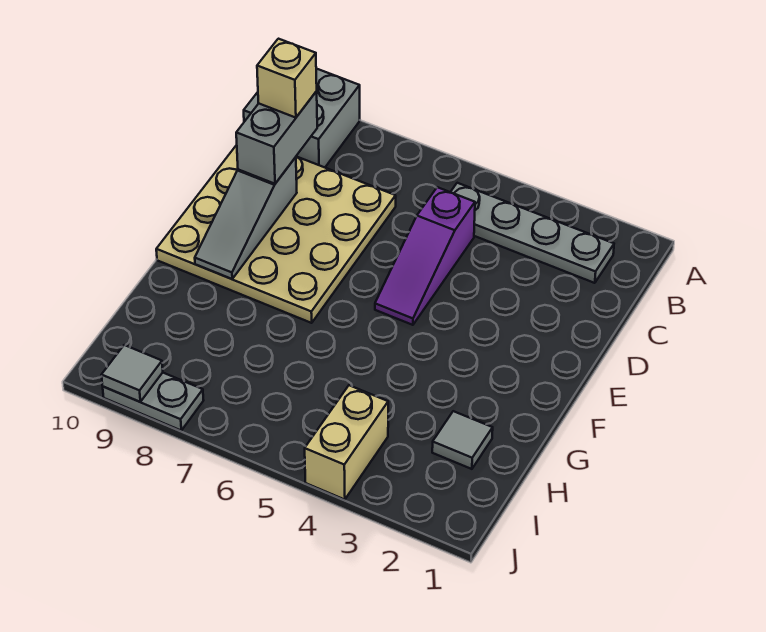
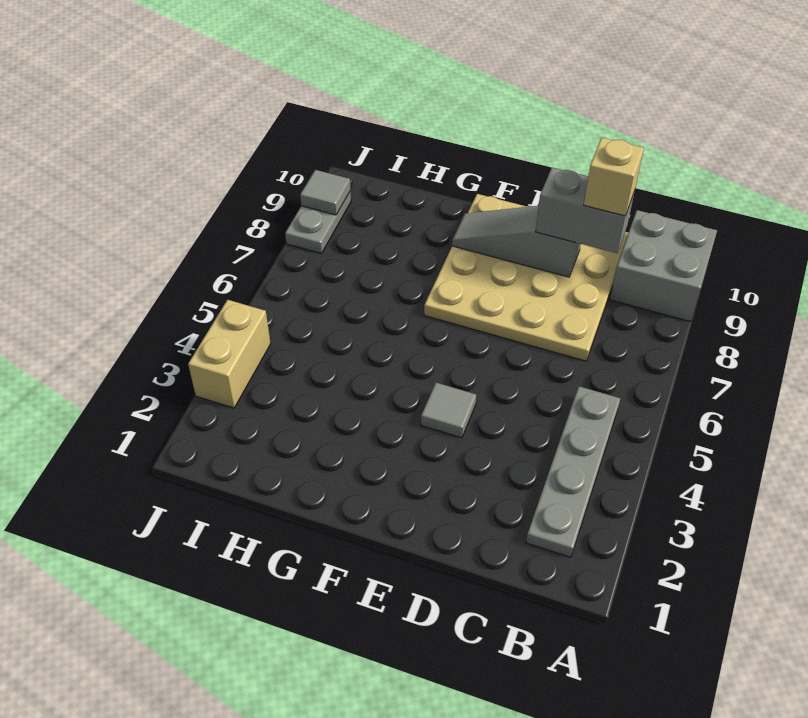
purple 1x3 slope [375,187,475,325] -> none
grey 1x1 tile [432,411,493,469] -> grey 1x1 tile moved to [421,383,476,438]
tan 1x2 brick [305,385,388,500] -> tan 1x2 brick turned to [188,300,271,408]

